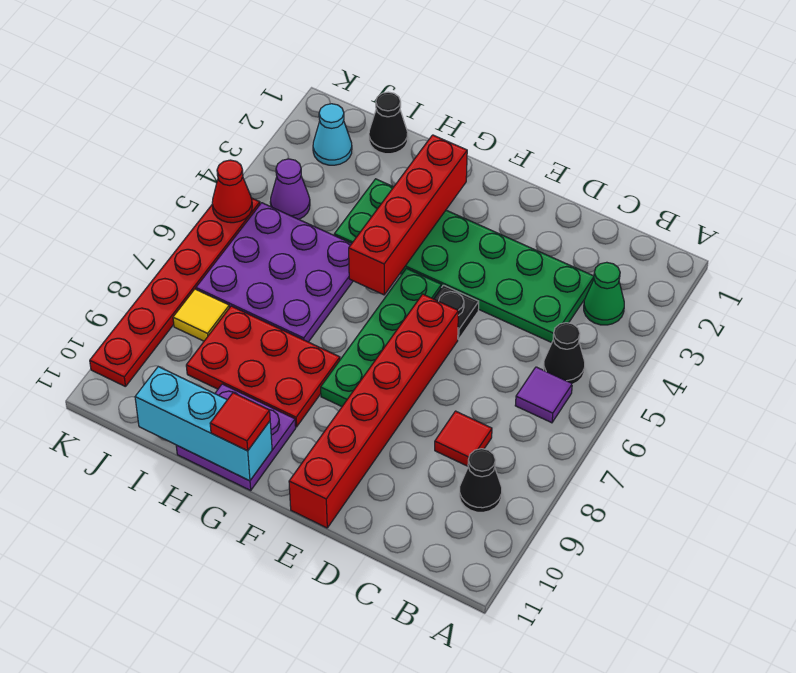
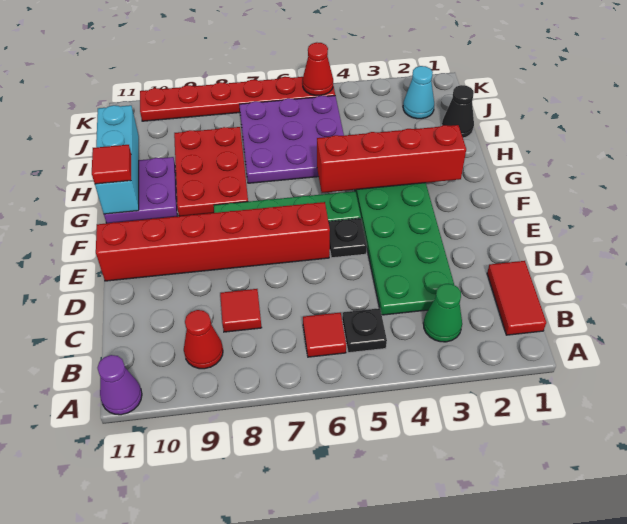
none -> red 1x2 tile [487,261,546,335]
black 1x1 cone [544,323,585,384] -> black 1x1 plate [342,308,387,353]
purple 1x1 tile [515,367,572,423] -> red 1x1 tile [303,313,346,357]
black 1x1 cone [459,449,502,512] -> red 1x1 cone [184,310,223,369]
purple 1x1 cone [270,159,310,219] -> purple 1x1 cone moved to [97,355,142,415]
yellow 1x1 tile [173,289,229,341] -> none

